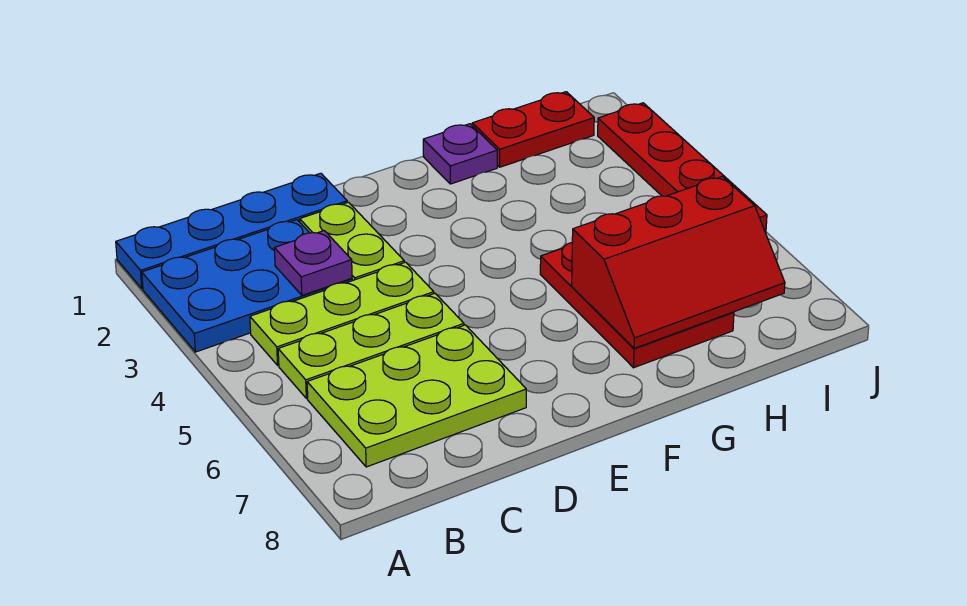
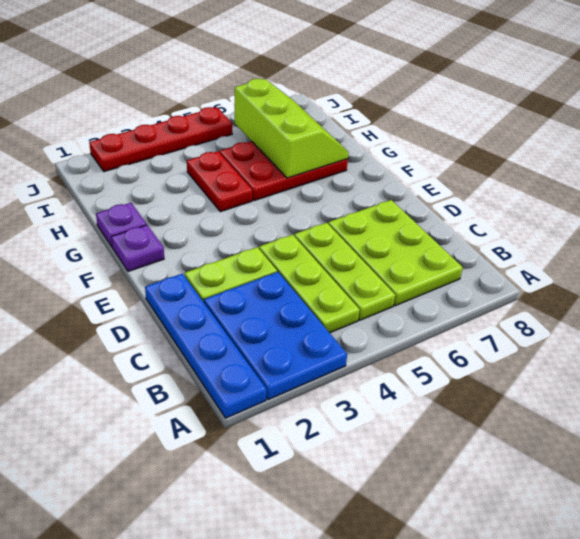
purple 1x1 plate [274,231,352,295] -> purple 1x1 plate moved to [111,225,164,271]
red 2x3 slope [572,176,785,348] -> lime 2x3 slope [235,79,349,178]
red 1x2 plate [472,92,594,167] -> red 1x2 plate moved to [187,151,252,212]

